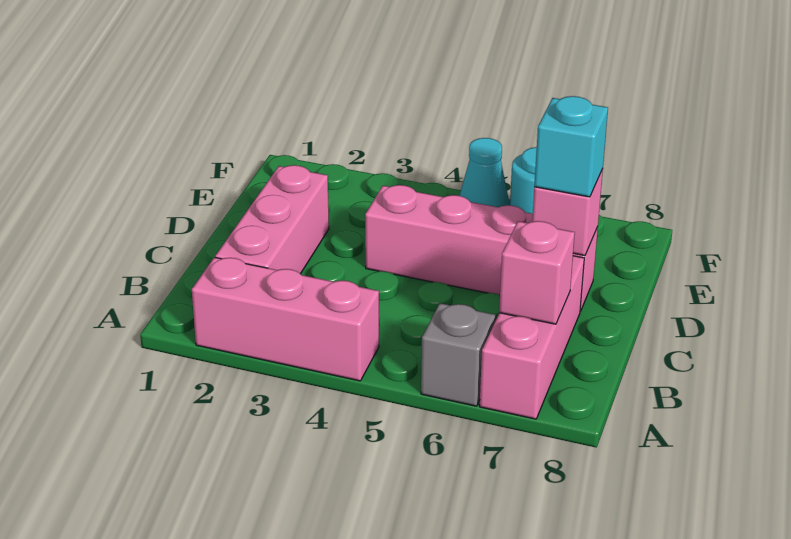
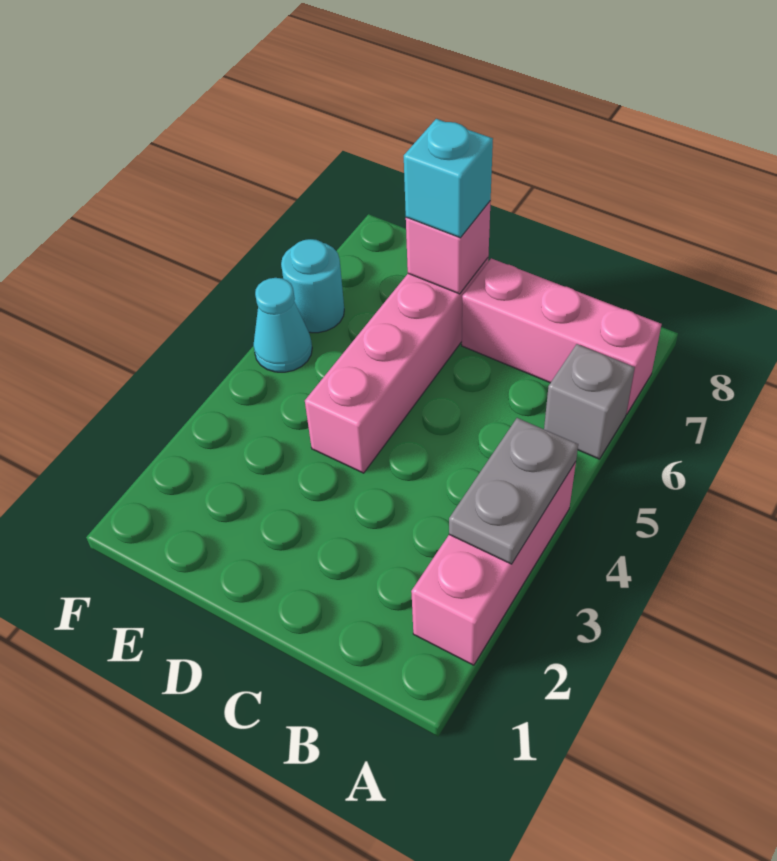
none -> grey 1x2 plate [449,418,578,564]
pink 1x3 brick [215,165,329,274] -> none
pink 1x1 brick [499,221,575,324] -> none

